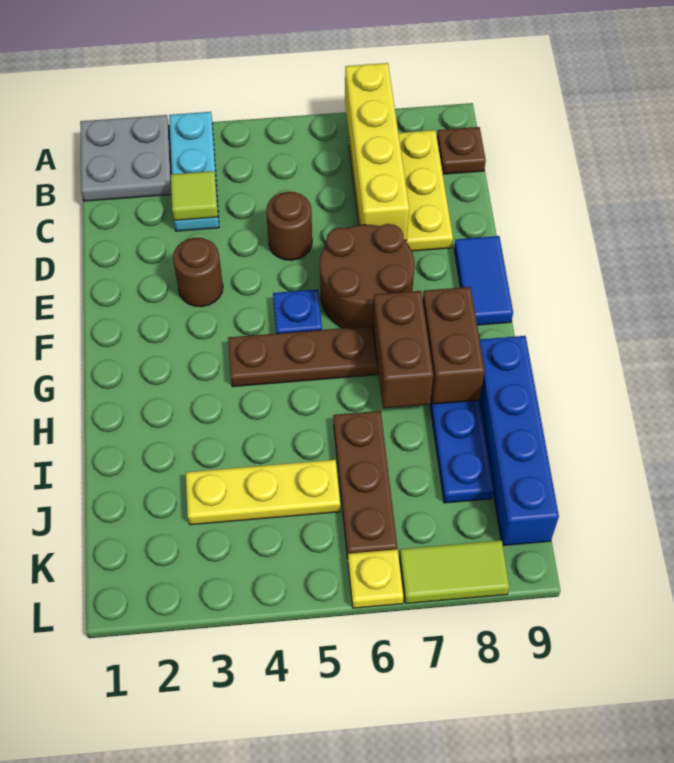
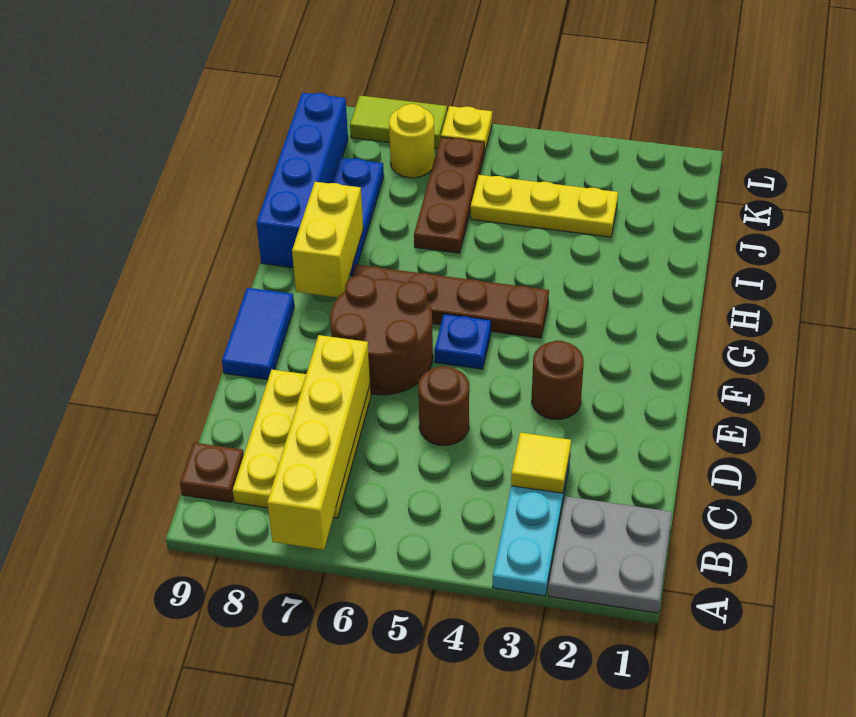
lime 1x1 tile [171,171,218,220] -> yellow 1x1 tile [511,433,571,493]
brown 1x2 brick [373,291,433,408] -> none
brown 1x2 brick [423,287,485,404] -> yellow 1x2 brick [292,182,363,297]
none -> yellow 1x1 round brick [389,104,435,178]

